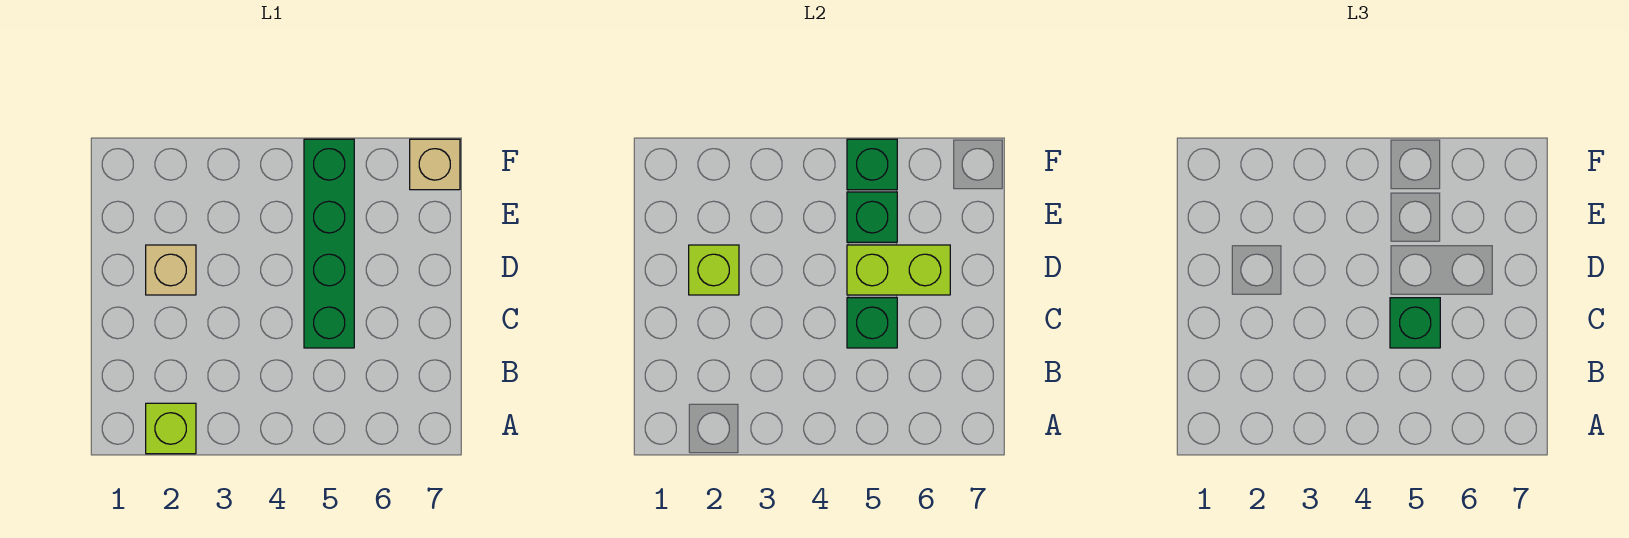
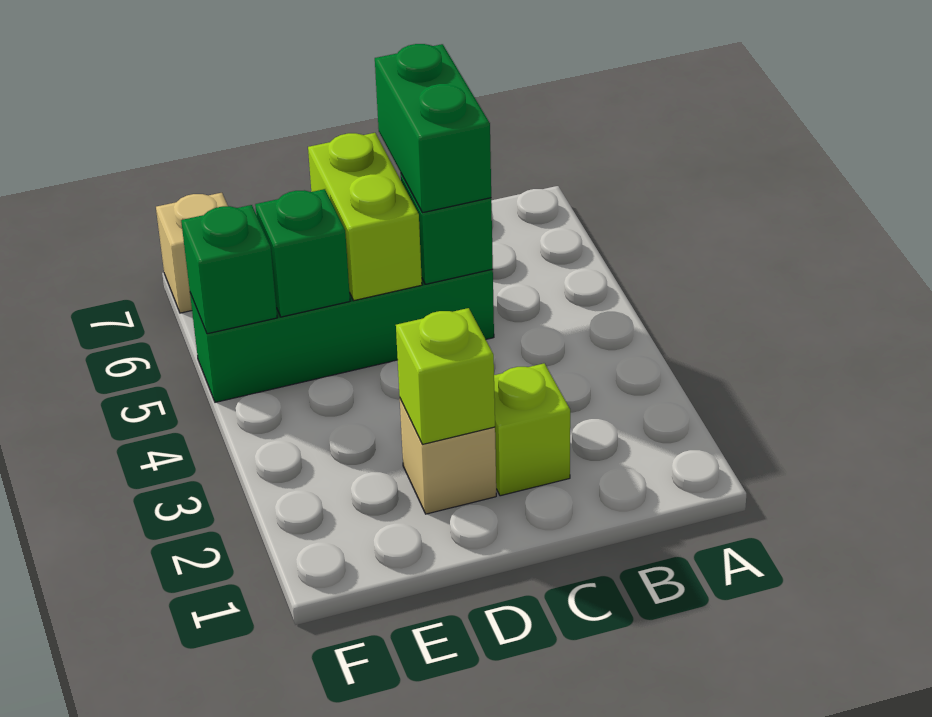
lime 1x1 brick [146,403,196,454] -> lime 1x1 brick moved to [494,363,570,496]
green 1x1 brick [1390,298,1440,348] -> green 1x2 brick [375,44,491,213]

